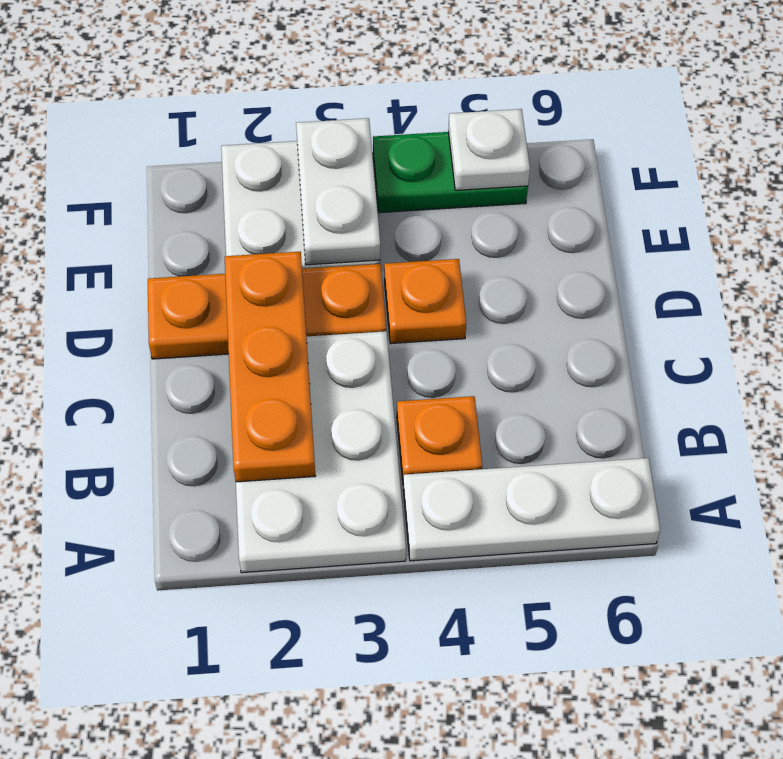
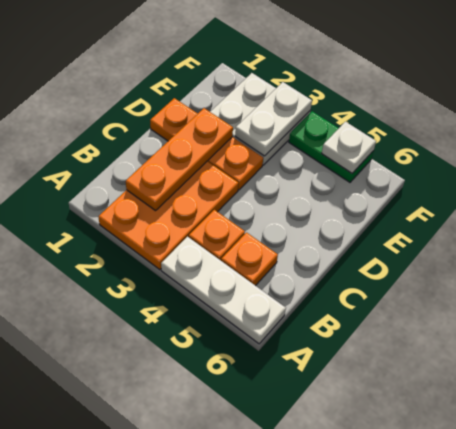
white 2x3 plate [236,331,406,573] -> orange 2x3 plate [99,161,238,270]
orange 1x1 plate [384,259,466,344] -> orange 1x1 plate moved to [221,233,278,286]

